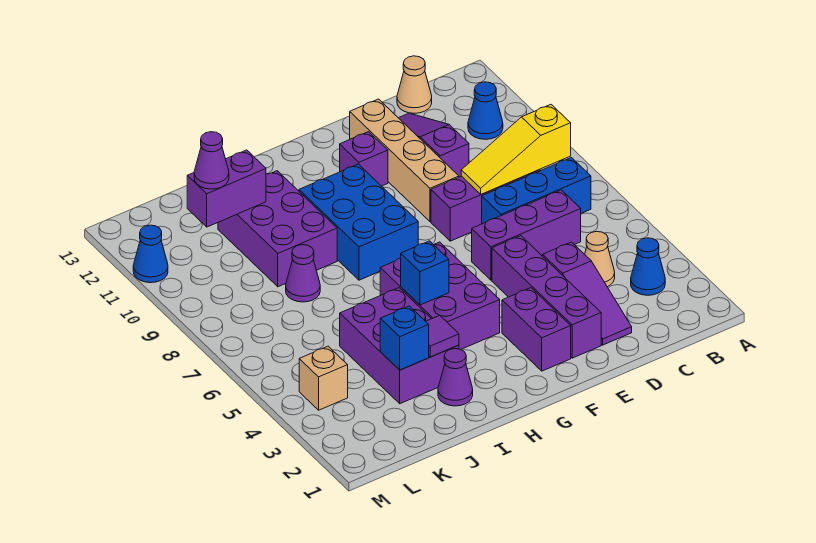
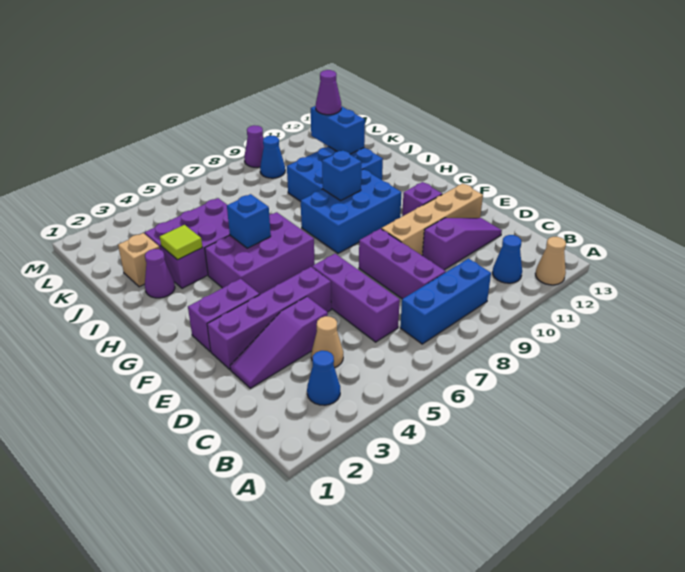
blue 1x3 brick [482,158,591,224] -> blue 1x3 brick turned to [400,259,491,344]
yellow 1x3 slope [461,105,571,194] -> none
tan 1x1 cone [397,56,432,113] -> tan 1x1 cone moved to [535,237,566,285]
purple 1x1 tile [426,315,459,357] -> lime 1x1 tile [160,225,202,260]
purple 2x3 brick [218,171,337,287] -> blue 2x3 brick [287,146,383,201]
blue 1x1 brick [380,306,429,370] -> blue 1x1 brick moved to [322,151,362,201]
purple 1x1 cone [286,245,320,302] -> purple 1x1 cone moved to [244,125,264,167]
purple 1x2 brick [187,150,266,227] -> blue 1x2 brick [311,106,365,154]
tan 1x1 brick [299,346,348,410] -> tan 1x1 brick moved to [118,233,160,287]
blue 1x1 cone [133,225,168,283] -> blue 1x1 cone moved to [260,136,285,178]

